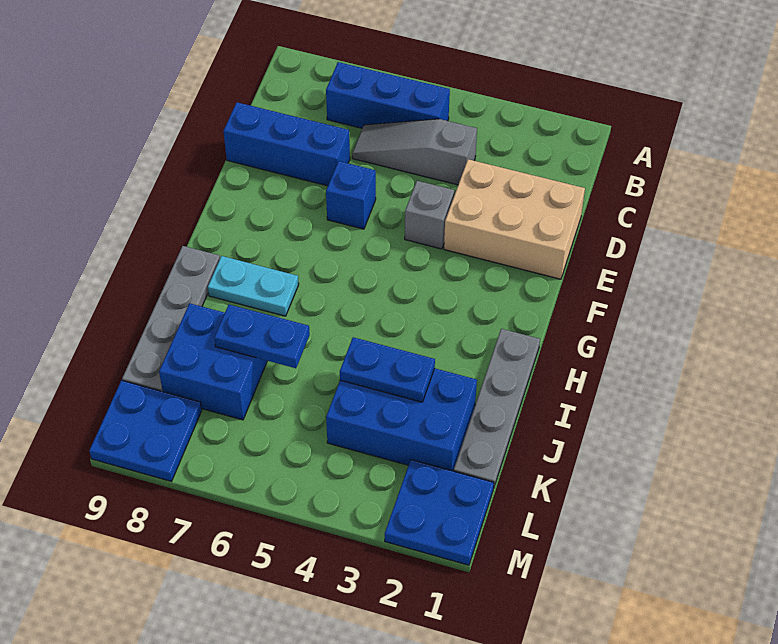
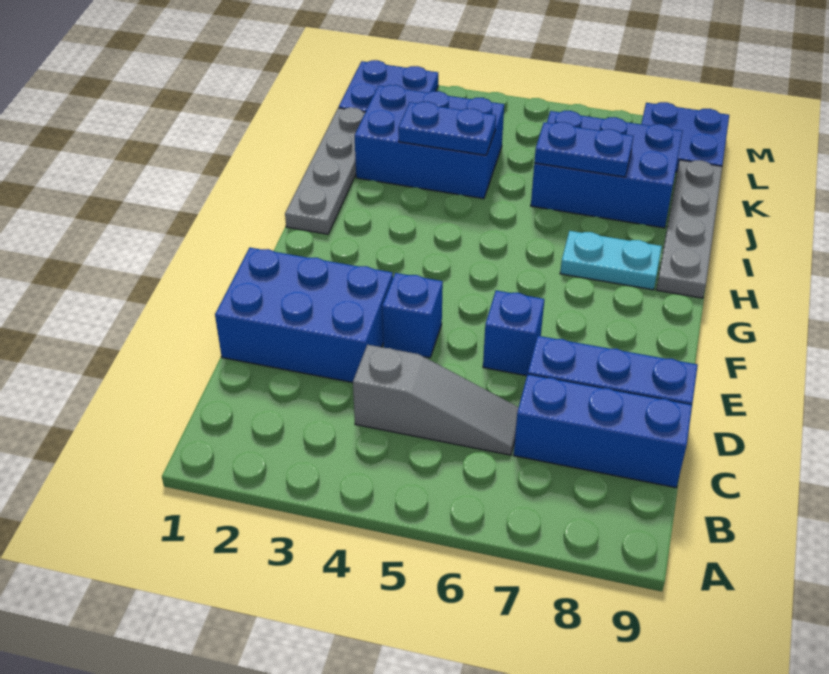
blue 1x3 brick [326,62,450,128] -> blue 1x3 brick moved to [514,374,692,488]
tan 2x3 brick [444,159,585,279] -> blue 2x3 brick [215,248,393,382]
grey 1x1 brick [405,181,454,249] -> blue 1x1 brick [382,273,443,358]
blue 2x2 brick [159,303,267,420] -> blue 2x3 brick [531,111,683,228]

